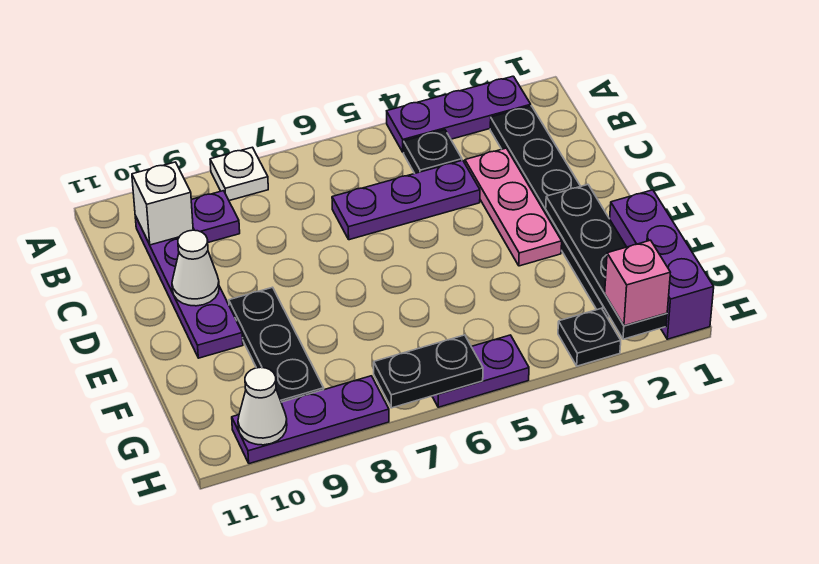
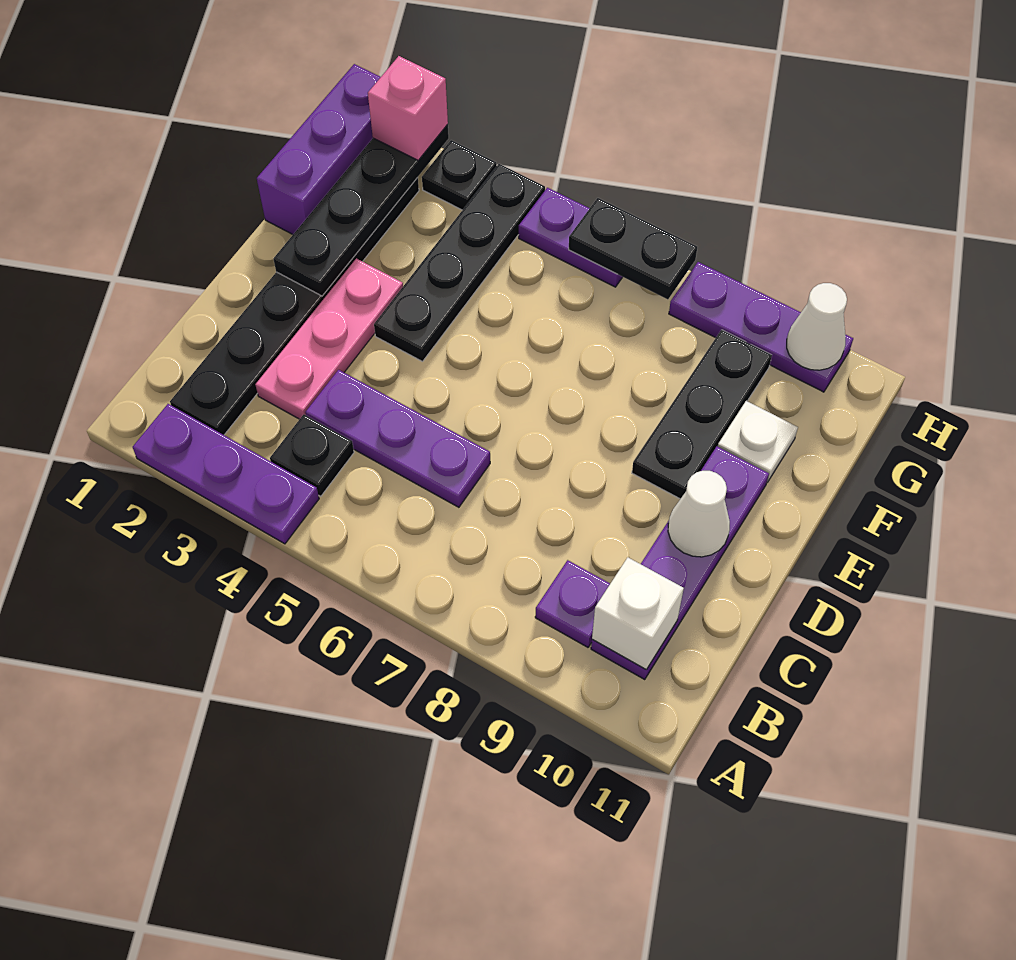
white 1x1 plate [210,147,268,201] -> white 1x1 plate moved to [718,401,798,482]
none -> black 1x4 plate [374,164,545,362]

